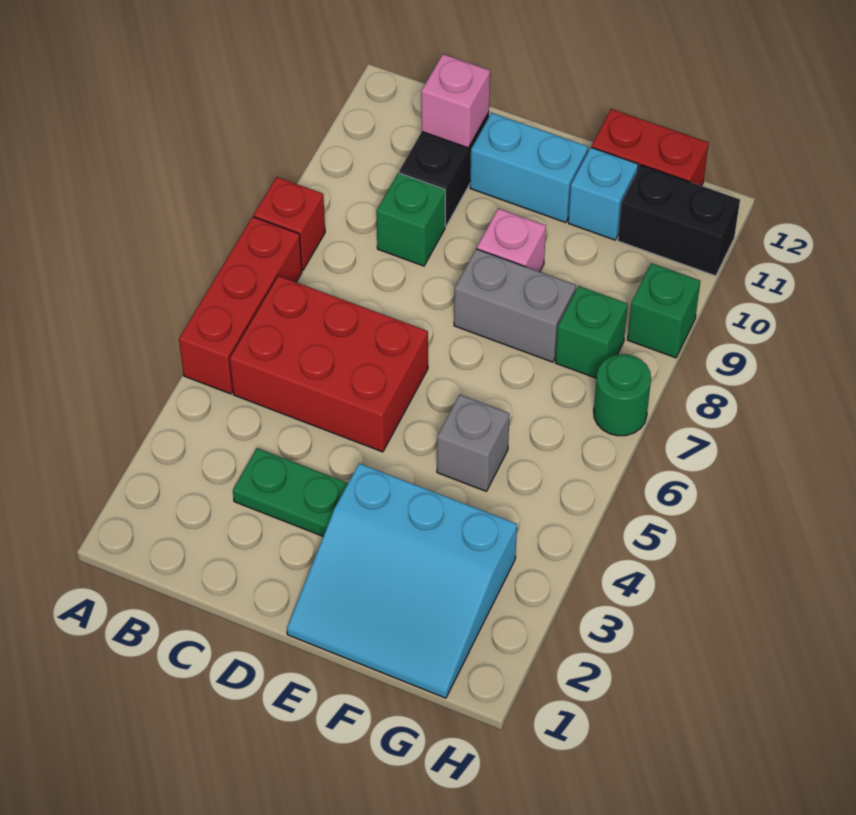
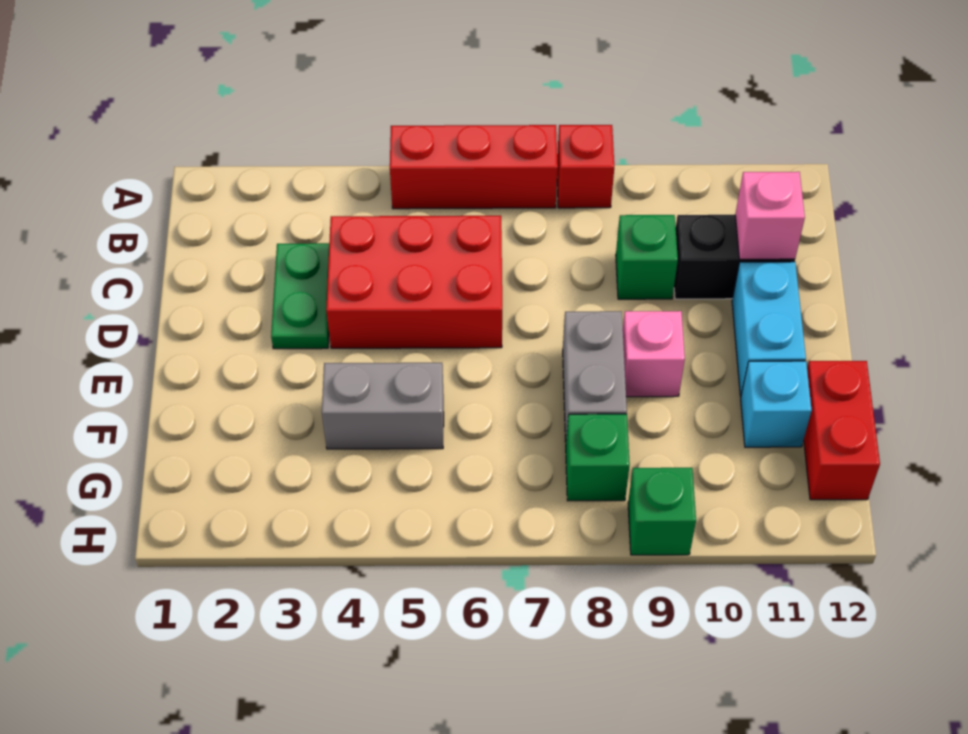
red 2x3 brick [230,276,428,452] -> red 2x3 brick turned to [326,216,502,348]
cyan 3x3 slope [287,463,517,698] -> none
grey 1x1 brick [437,395,510,491] -> grey 1x2 brick [322,363,444,449]
black 1x2 brick [618,165,740,276] -> none
green 1x1 round brick [594,354,651,436] -> none

